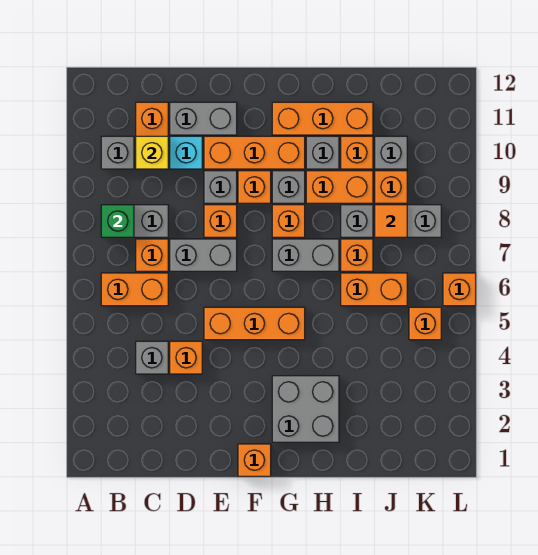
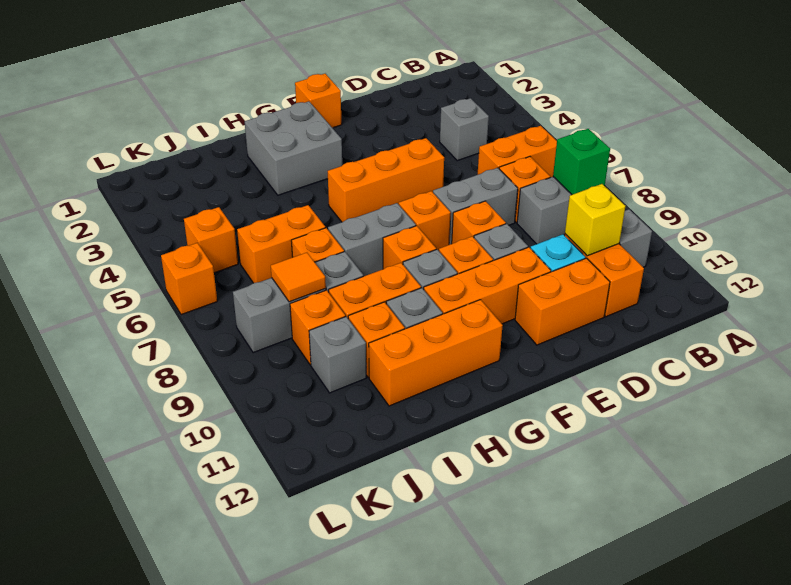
orange 1x1 brick [170,341,202,374] -> orange 1x1 brick moved to [399,191,451,251]
grey 1x2 brick [170,102,237,135] -> orange 1x2 brick [515,258,610,345]

